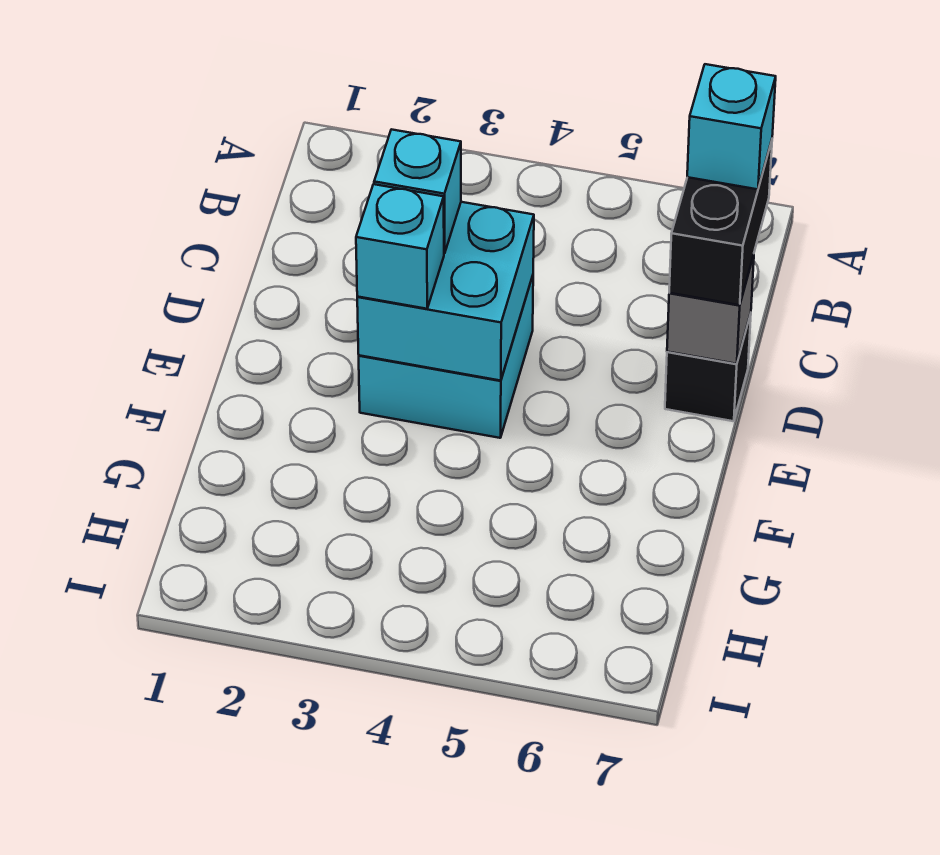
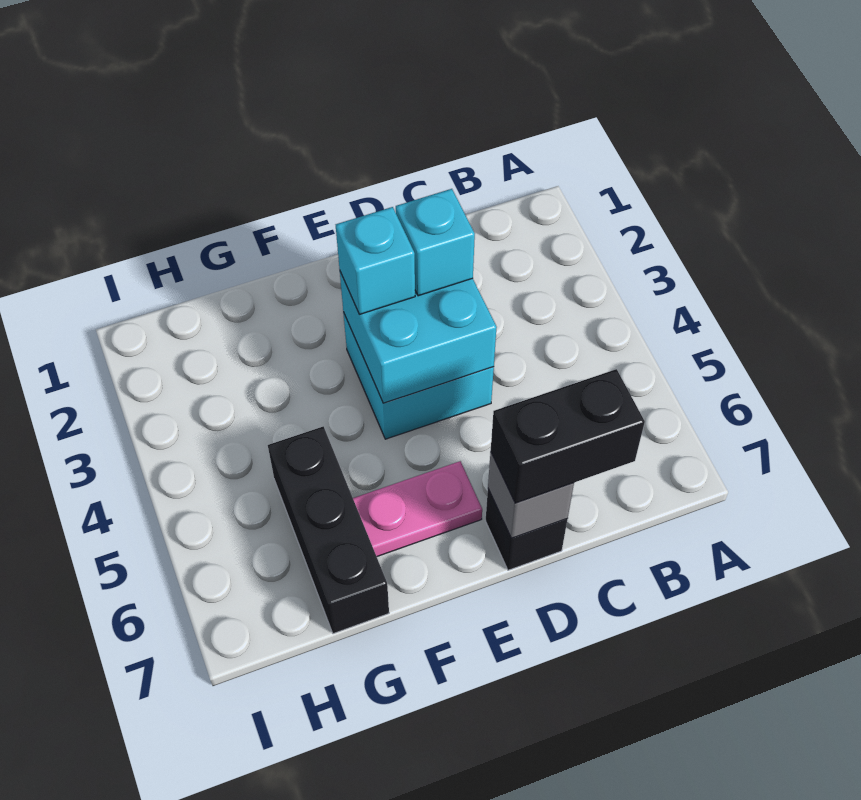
cyan 1x1 brick [687,64,776,189] -> none
none -> pink 1x2 plate [353,461,482,556]
none -> black 1x3 brick [268,426,389,634]

